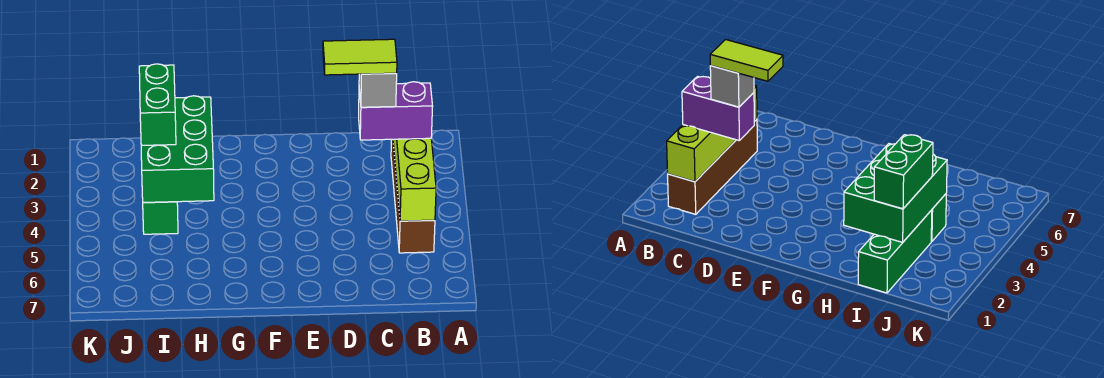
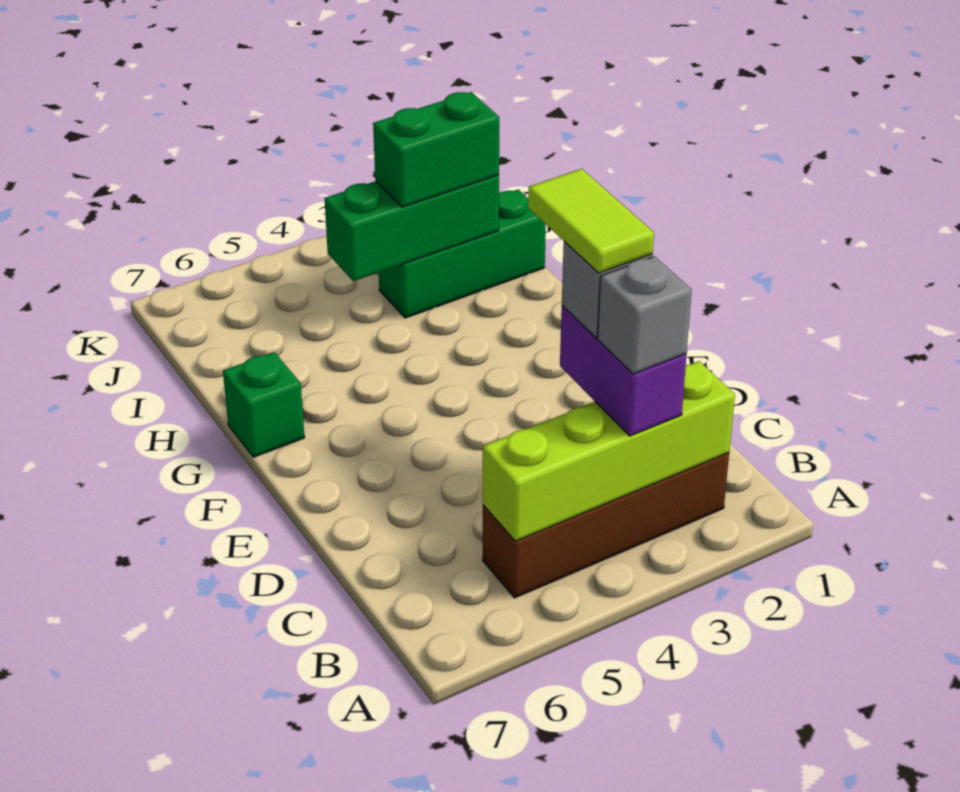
none -> grey 1x1 brick [598,256,692,374]
green 2x3 brick [141,96,214,202] -> green 1x3 brick [325,175,499,281]
green 1x1 brick [143,202,178,234] -> green 1x1 brick moved to [223,352,305,457]

